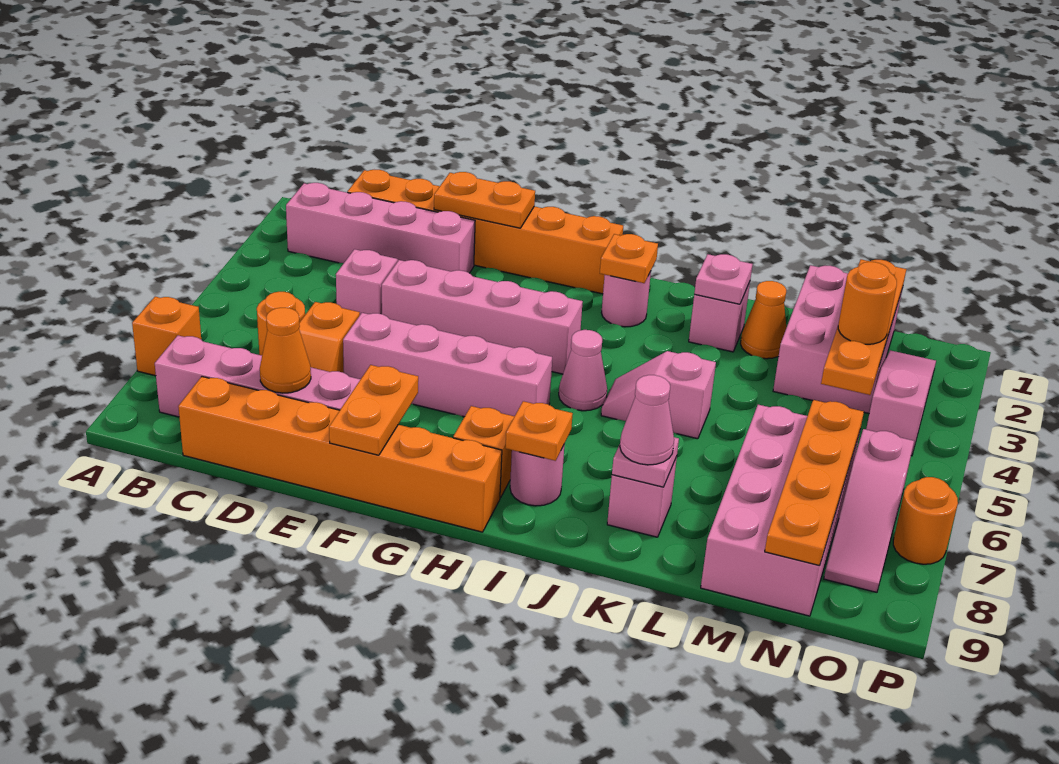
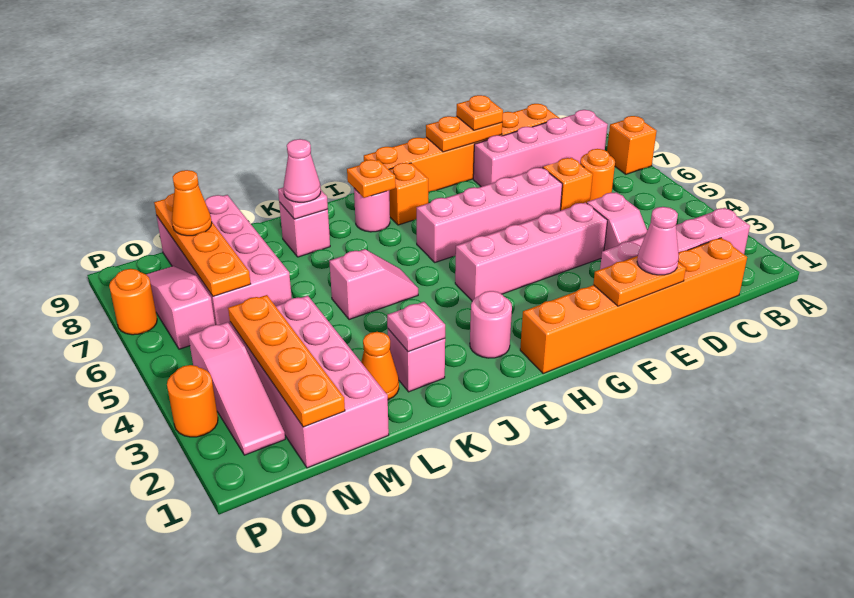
orange 1x1 cone [260,308,311,393] -> orange 1x1 cone moved to [172,170,212,236]
orange 1x2 plate [329,365,418,455] -> orange 1x2 plate turned to [426,116,502,152]
orange 1x1 plate [600,234,658,283] -> orange 1x1 plate moved to [456,95,503,130]
pink 1x1 cone [559,330,607,411] -> pink 1x1 cone moved to [637,207,679,275]
pink 2x3 brick [773,265,903,413] -> pink 2x4 brick [230,296,389,468]
orange 1x1 round brick [838,262,897,344] -> orange 1x1 round brick moved to [167,365,218,437]

